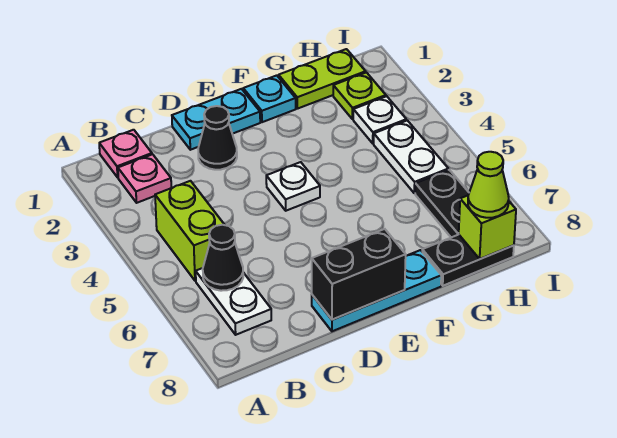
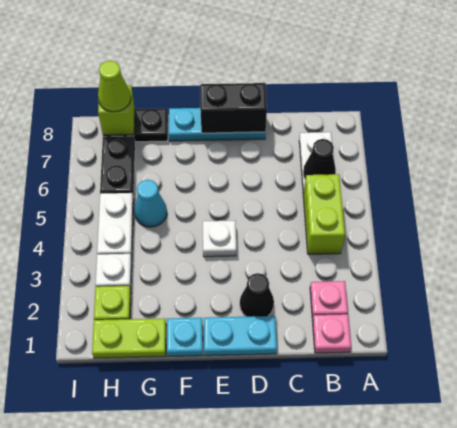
none -> cyan 1x1 cone [134,180,167,227]

